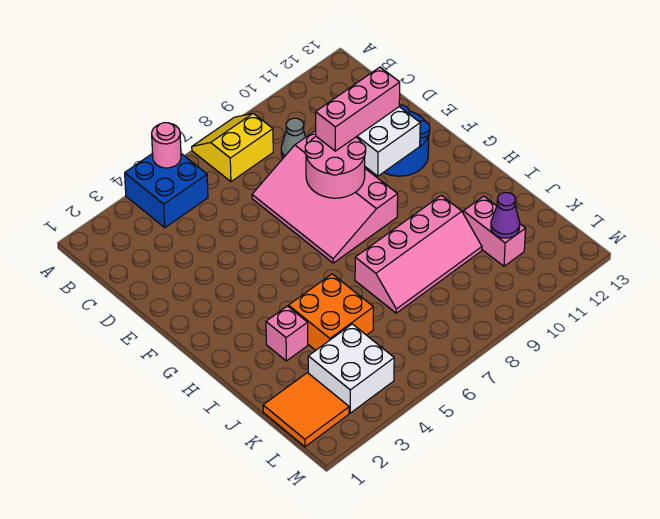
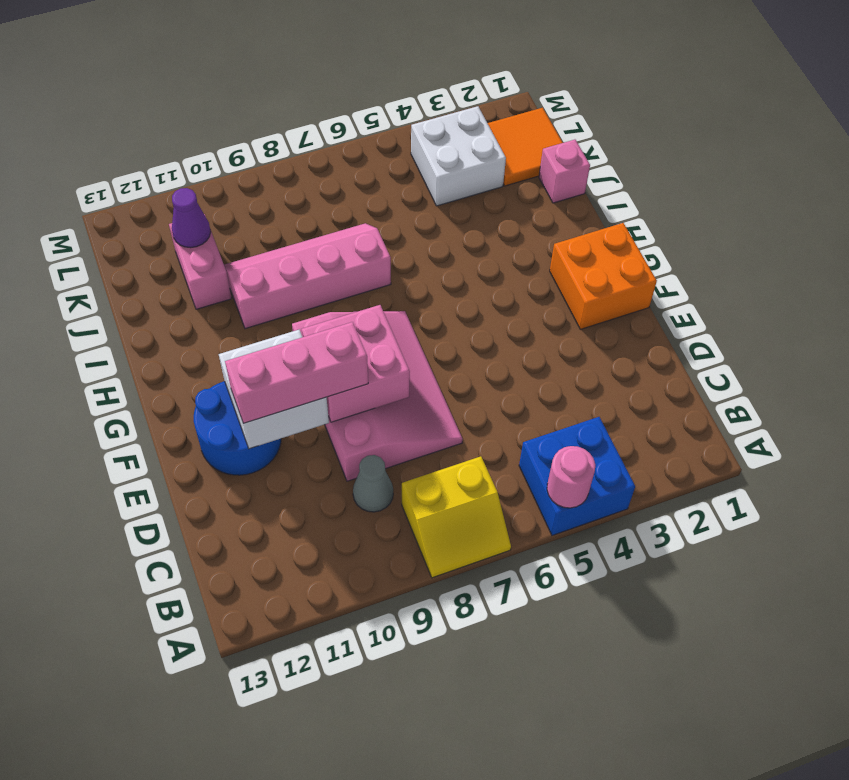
pink 2x2 round brick [305,136,366,198] -> pink 2x2 brick [302,305,410,422]
pink 1x1 brick [266,306,308,361] -> pink 1x1 brick moved to [539,140,590,203]
orange 2x2 brick [289,274,374,350] -> orange 2x2 brick moved to [550,223,657,329]

